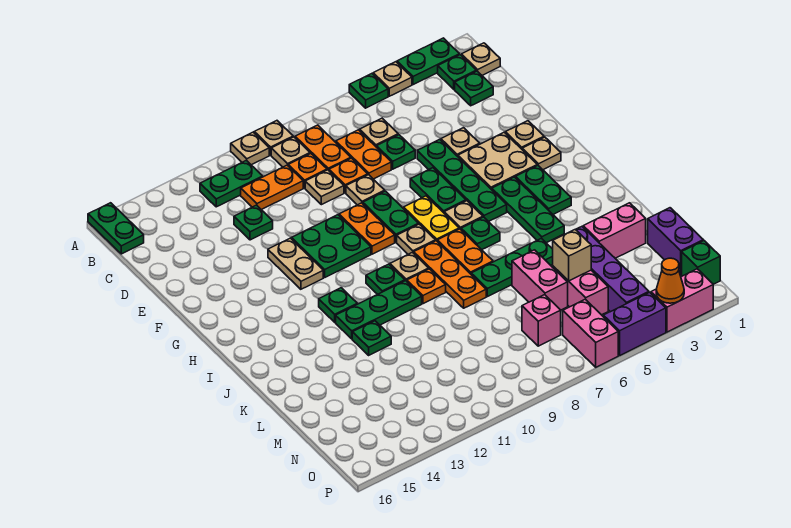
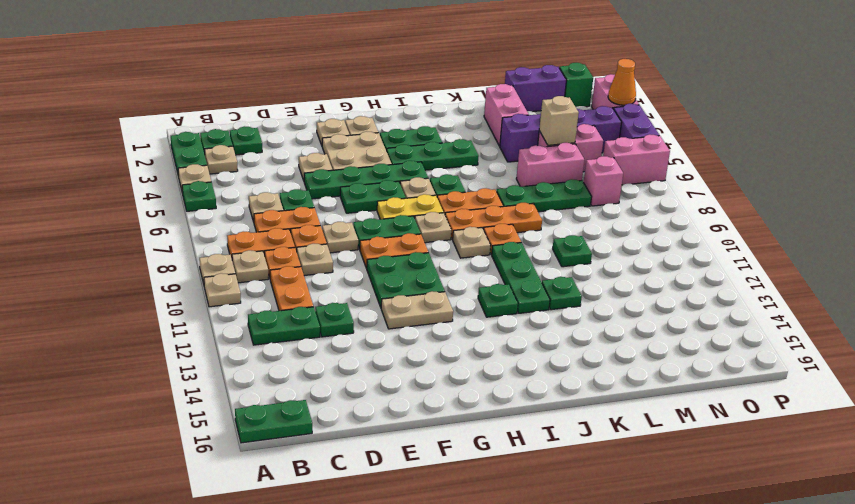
tan 1x1 plate [461,43,500,75] -> tan 1x1 plate moved to [204,145,238,174]
green 1x2 plate [200,160,263,207] -> green 1x2 plate turned to [248,307,320,345]
green 1x1 plate [366,264,405,294] -> green 1x1 plate moved to [553,235,592,267]
green 1x3 plate [471,238,553,297] -> green 1x3 plate turned to [497,179,591,212]

